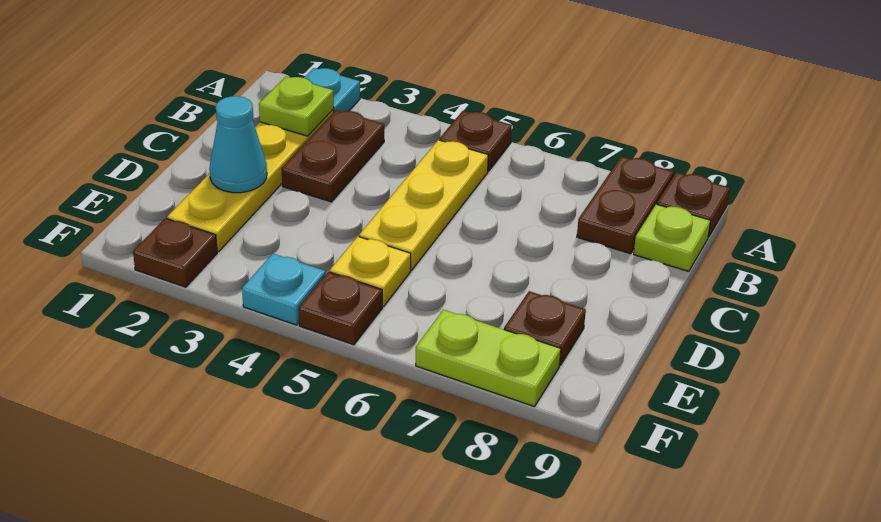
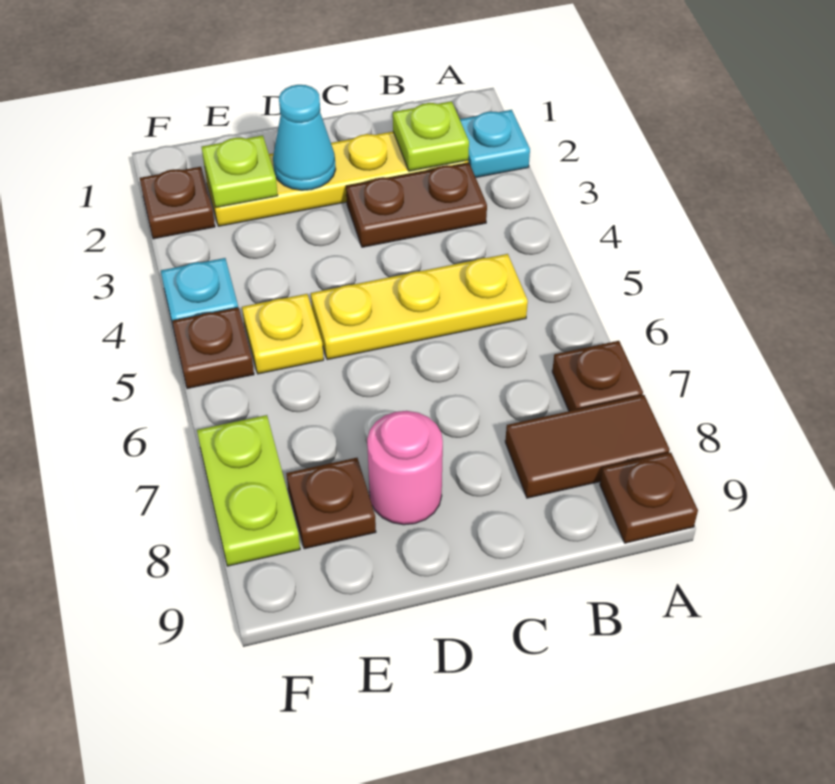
brown 1x1 plate [439,111,512,171] -> brown 1x1 plate moved to [552,341,643,411]
brown 1x2 plate [577,156,674,254] -> brown 1x2 tile [505,395,670,498]
lime 1x1 plate [634,204,711,271] -> lime 1x1 plate moved to [202,135,278,208]
none -> pink 1x1 round brick [367,411,443,525]

